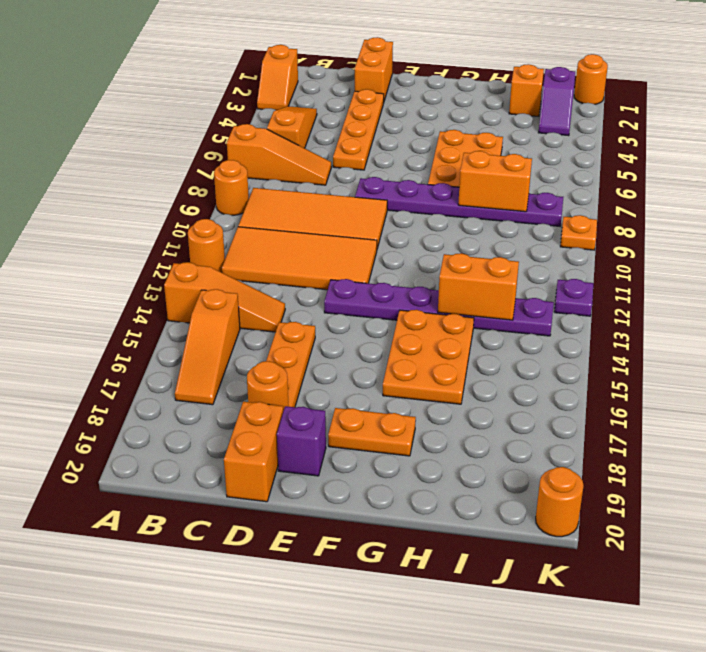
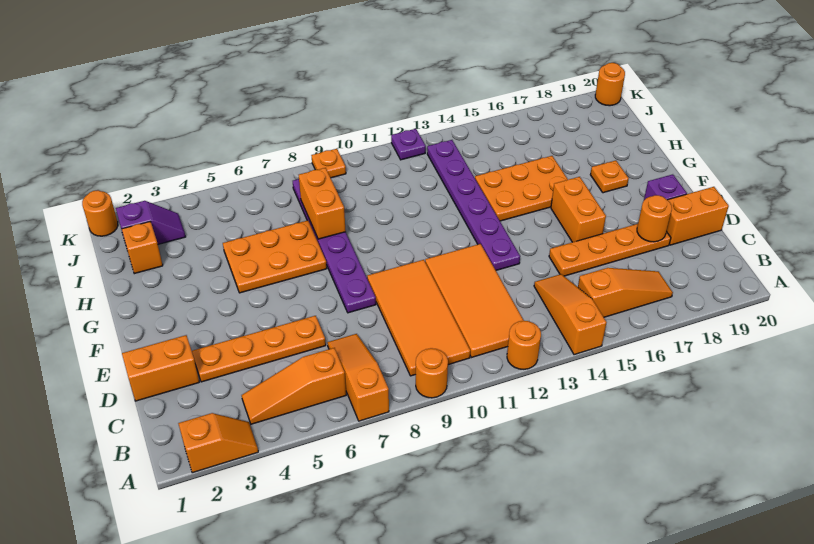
orange 1x2 plate [328,408,416,456] -> orange 1x1 plate [590,160,629,193]
orange 1x2 brick [438,253,519,320] -> orange 1x2 brick moved to [551,177,606,242]

